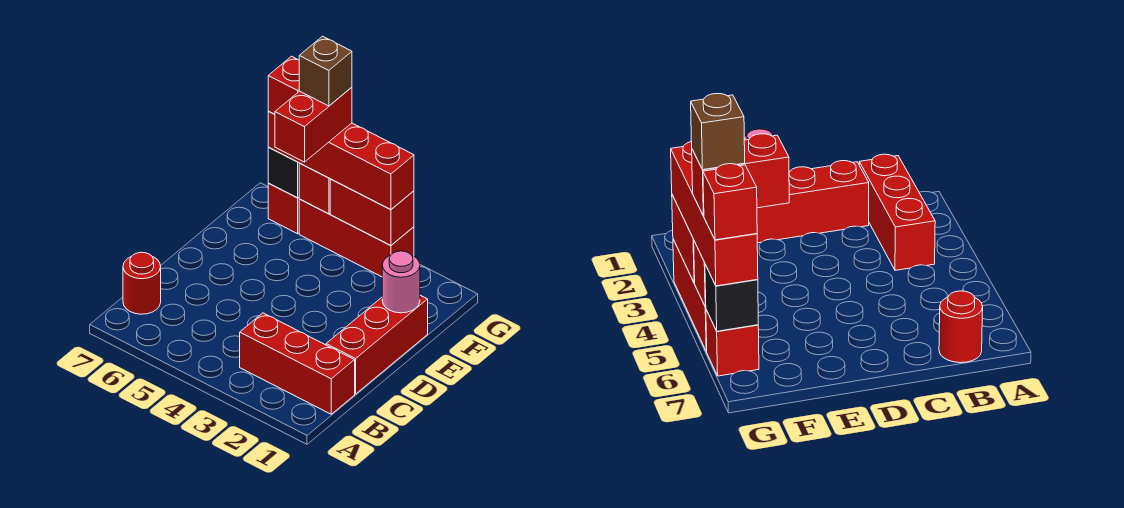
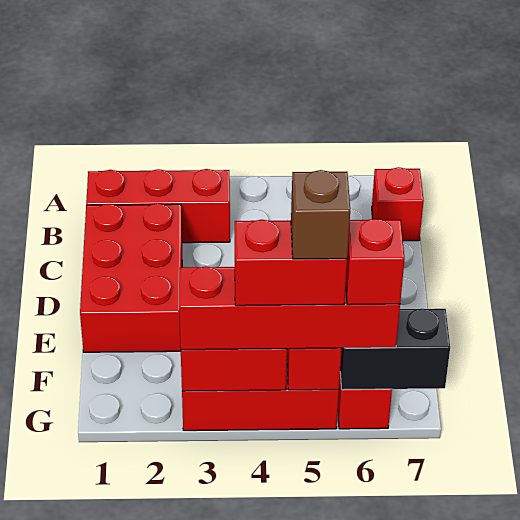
red 1x1 round brick [123,252,161,314] -> red 1x1 brick [372,167,424,241]
red 1x3 brick [326,295,428,394] -> red 2x3 brick [80,203,182,352]
pink 1x1 round brick [382,251,420,313] -> none
red 1x2 brick [275,87,352,162] -> red 1x2 brick turned to [235,220,347,306]
black 1x1 brick [268,147,299,198] -> black 1x2 brick [340,309,450,390]

